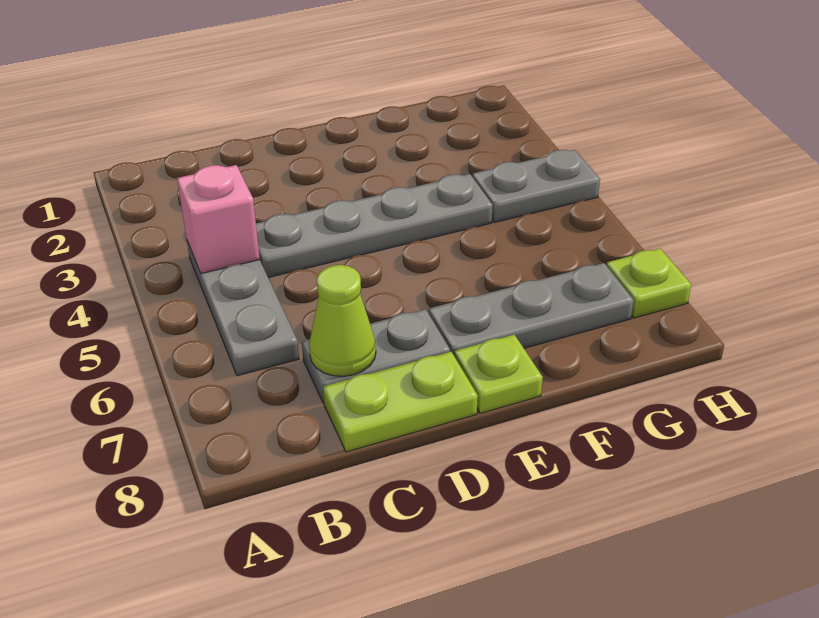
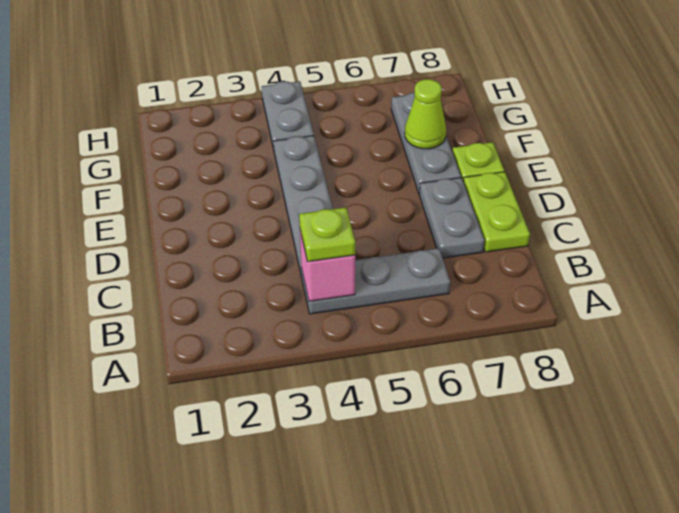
lime 1x1 cone [309,265,376,376] -> lime 1x1 cone moved to [405,79,446,149]
lime 1x1 plate [606,249,691,318] -> lime 1x1 plate moved to [299,207,355,262]

